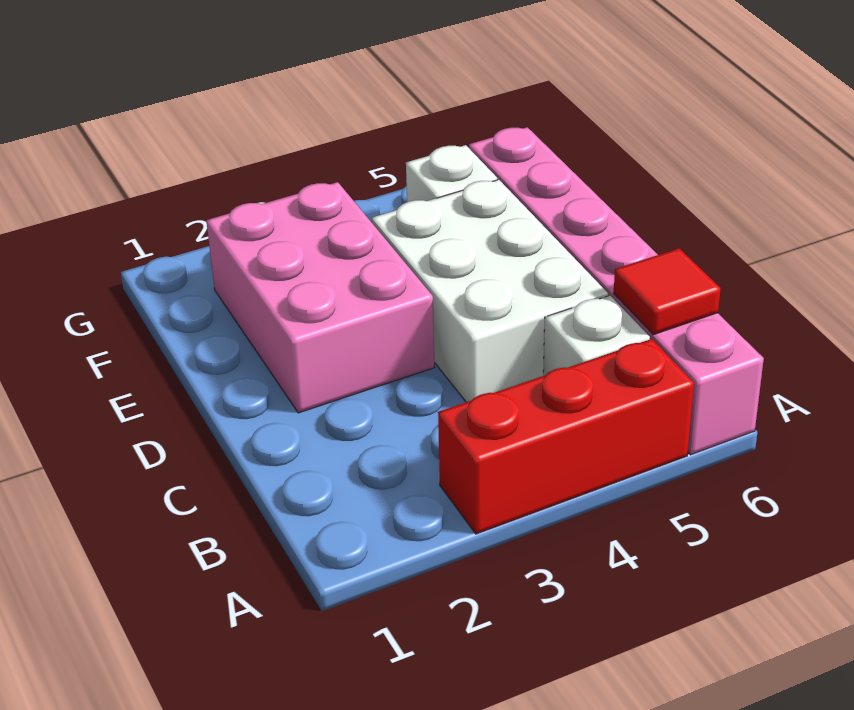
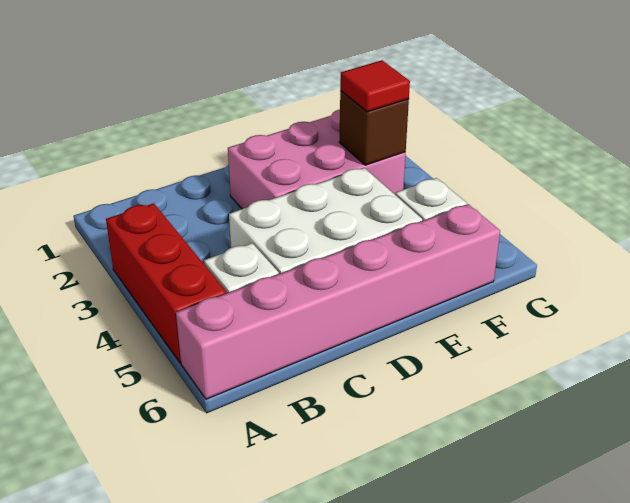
red 1x1 tile [614,248,721,335] -> red 1x1 tile moved to [340,60,410,112]
none -> brown 1x1 brick [339,91,409,165]

